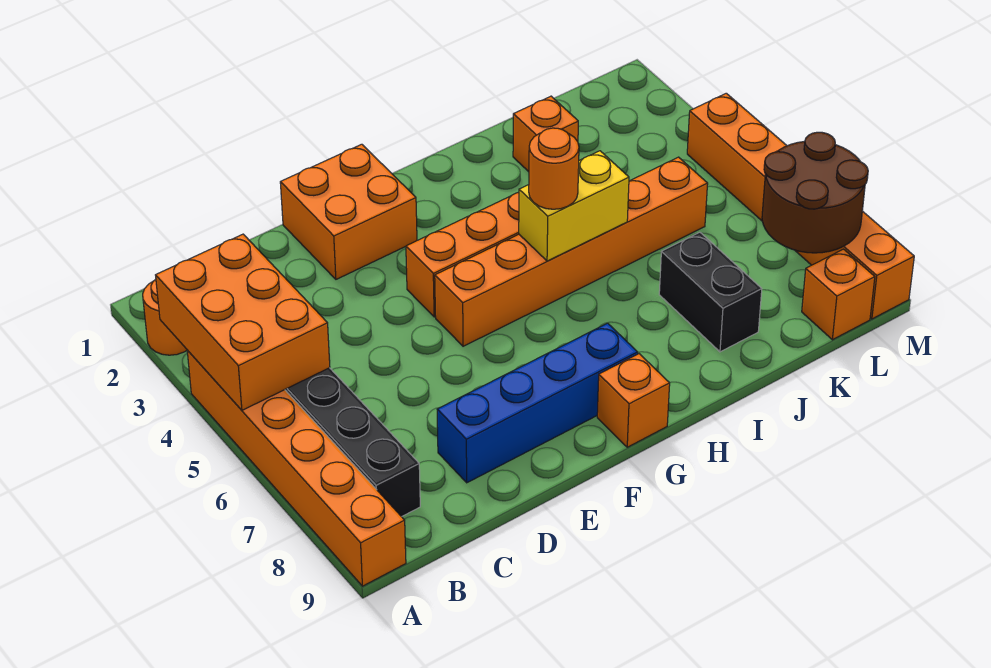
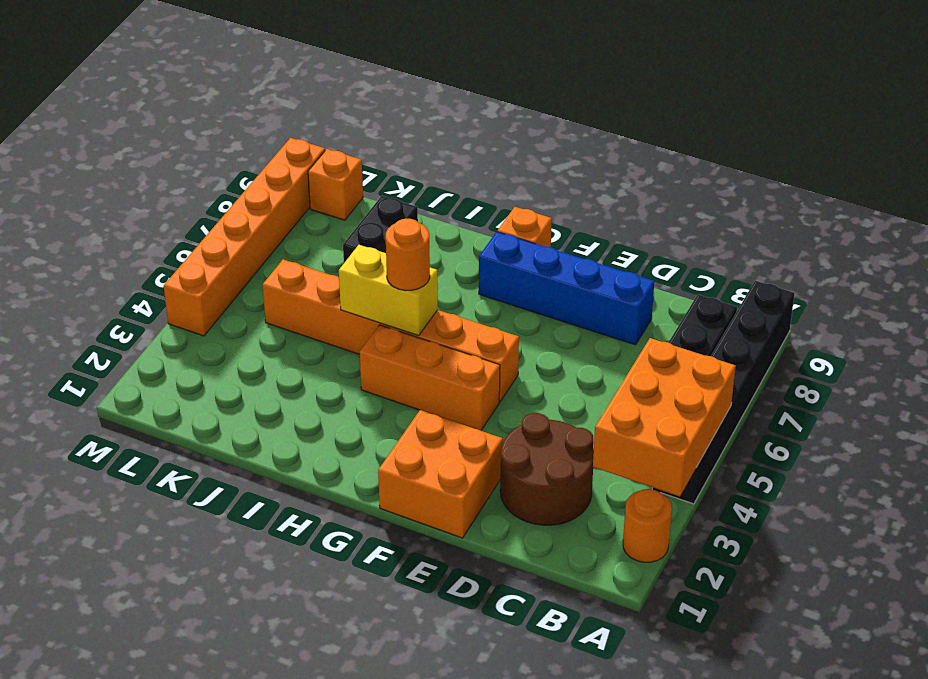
orange 1x6 brick [187,350,406,586] -> black 1x6 brick [652,281,795,504]
orange 1x1 brick [513,96,578,172] -> none
brown 2x2 round brick [762,132,868,253] -> brown 2x2 round brick moved to [500,413,594,525]

